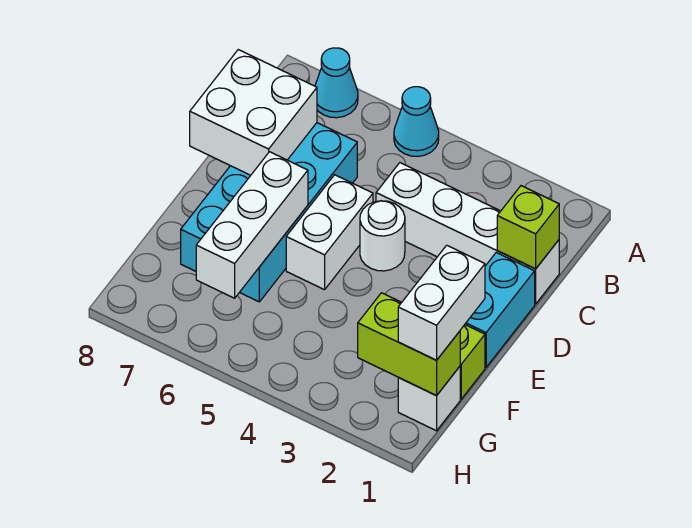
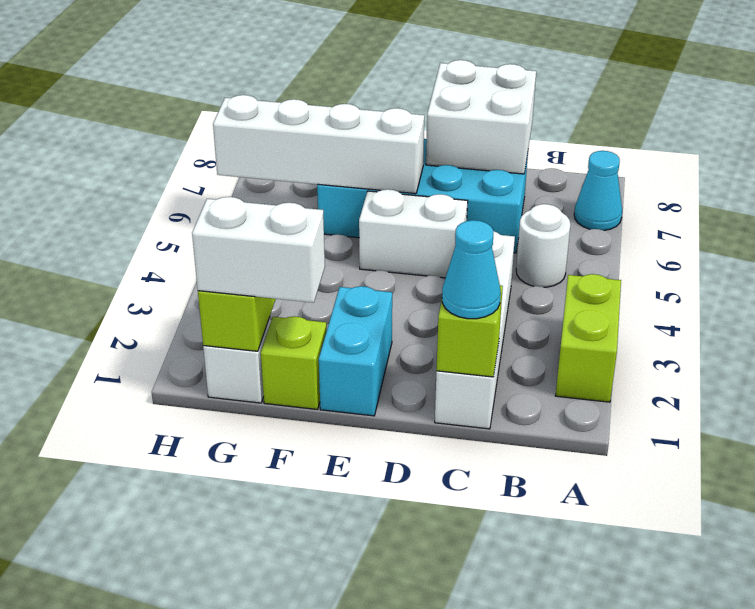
none -> lime 1x2 brick [555,274,621,402]
cyan 1x1 cone [394,87,439,156] -> cyan 1x1 cone moved to [442,220,501,319]
cyan 1x2 brick [465,253,535,367] -> cyan 1x2 brick turned to [319,286,392,416]
white 1x1 round brick [360,201,405,271] -> white 1x1 round brick moved to [516,204,570,287]
white 1x3 brick [196,152,308,298] -> white 1x4 brick [213,95,424,194]

